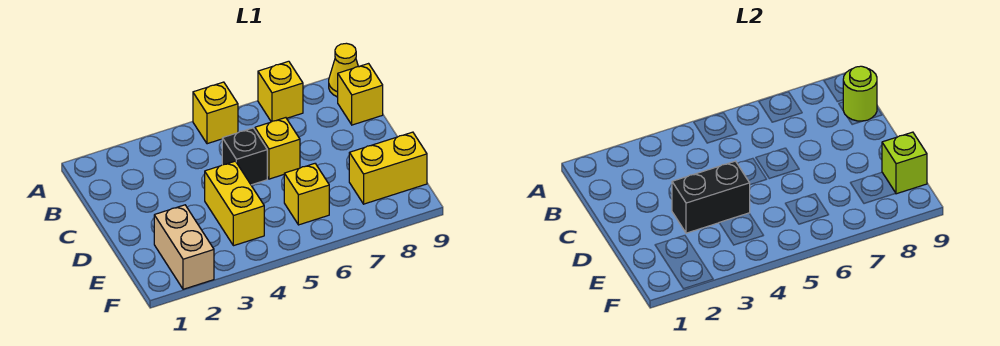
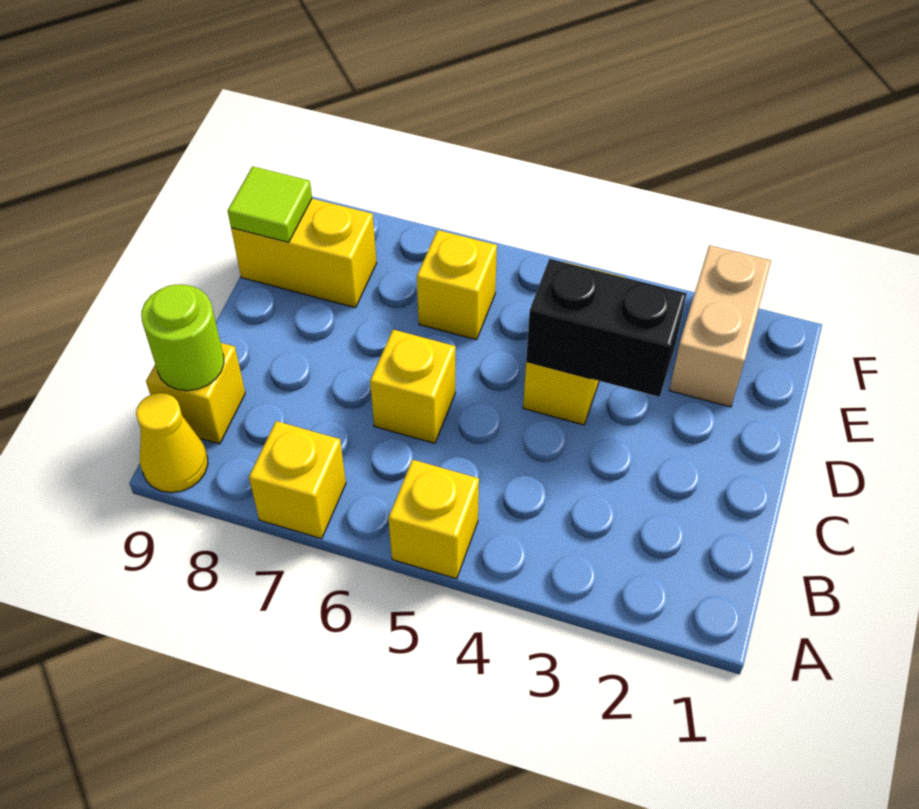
black 1x1 brick [222,128,267,185] -> none
lime 1x1 brick [882,132,927,194] -> lime 1x1 tile [228,166,312,242]

